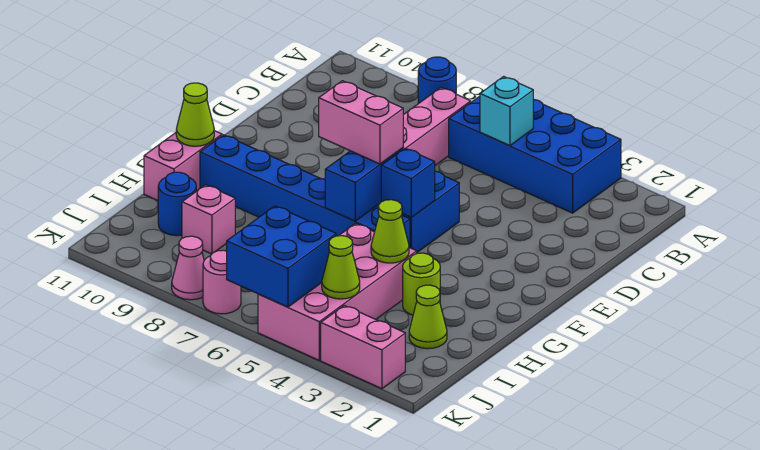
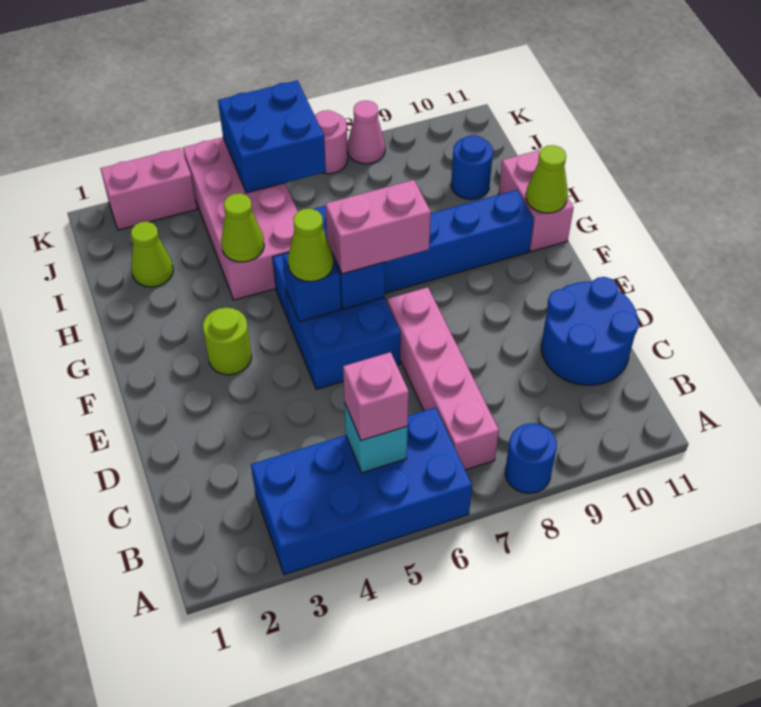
none -> blue 2x2 round brick [541,277,639,385]
lime 1x1 round brick [403,253,440,315] -> lime 1x1 round brick moved to [203,308,252,375]
pink 1x1 brick [182,185,235,254] -> pink 1x1 brick moved to [343,352,409,441]
lime 1x1 cone [322,236,360,299] -> lime 1x1 cone moved to [288,209,334,282]

